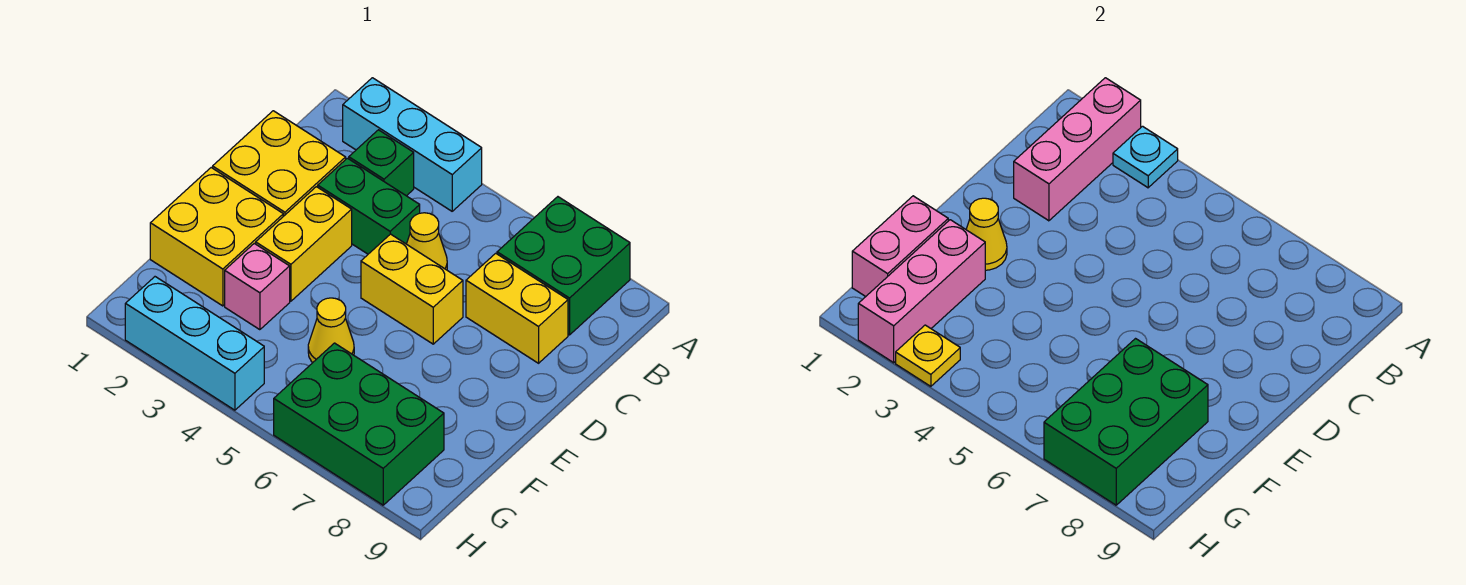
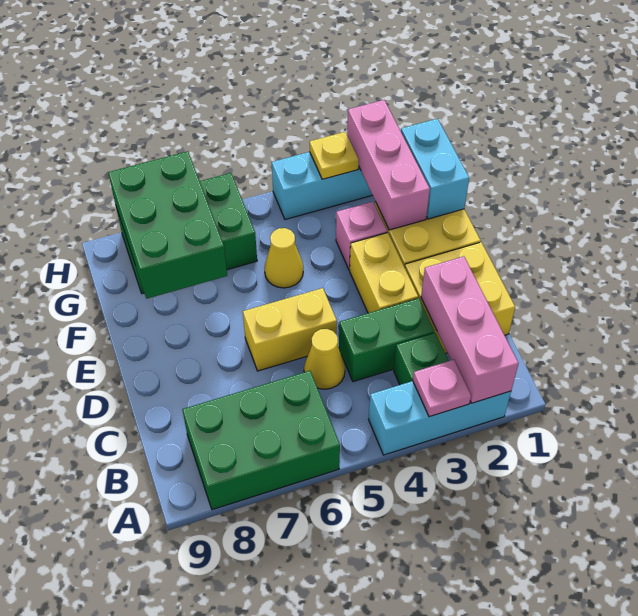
cyan 1x1 plate [1113,126,1178,188] -> pink 1x1 plate [413,360,471,417]
green 2x2 brick [497,197,630,335] -> green 2x3 brick [182,371,340,510]
yellow 1x2 brick [466,253,568,363] -> none
yellow 1x1 cone [966,198,1007,270] -> none
pink 1x2 brick [852,196,948,297] -> cyan 1x2 brick [401,119,469,219]

